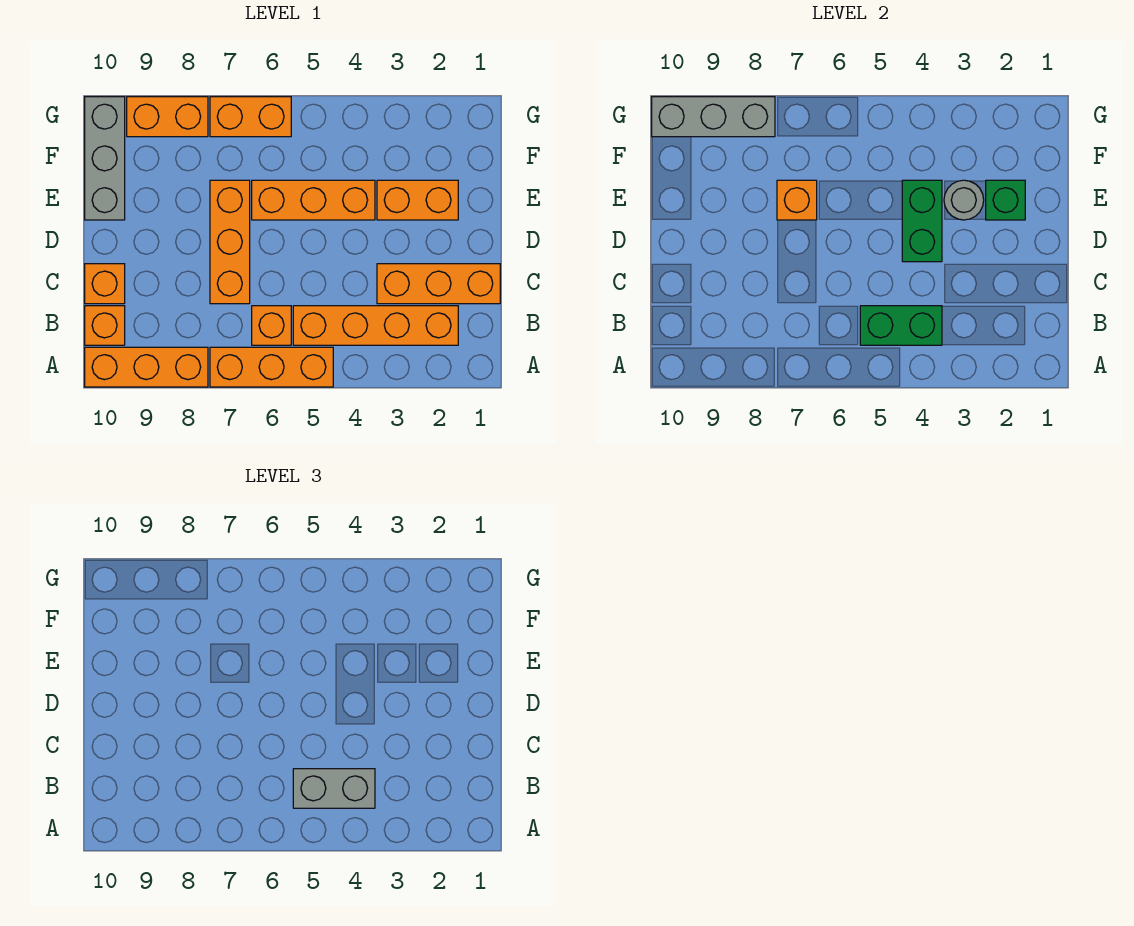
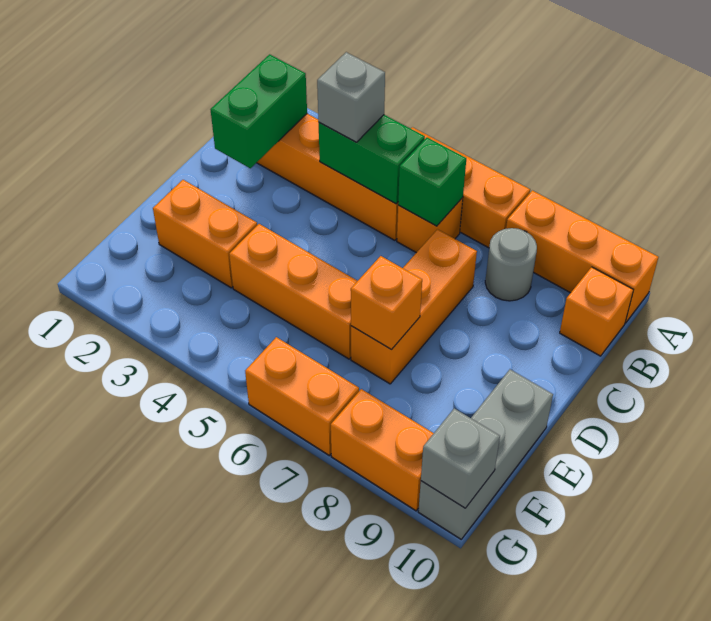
grey 1x2 brick [293,769,375,808] -> grey 1x1 brick [317,52,385,142]
orange 1x3 brick [377,264,500,304] -> none
orange 1x1 brick [85,264,125,304] -> none
green 1x2 brick [902,180,942,262] -> green 1x2 brick moved to [210,54,307,168]
green 1x1 brick [986,180,1025,220] -> green 1x1 brick moved to [398,138,466,226]
grey 1x1 round brick [944,180,984,220] -> grey 1x1 round brick moved to [485,228,537,301]
grey 1x3 brick [652,97,775,137] -> grey 1x1 brick [421,408,500,508]

